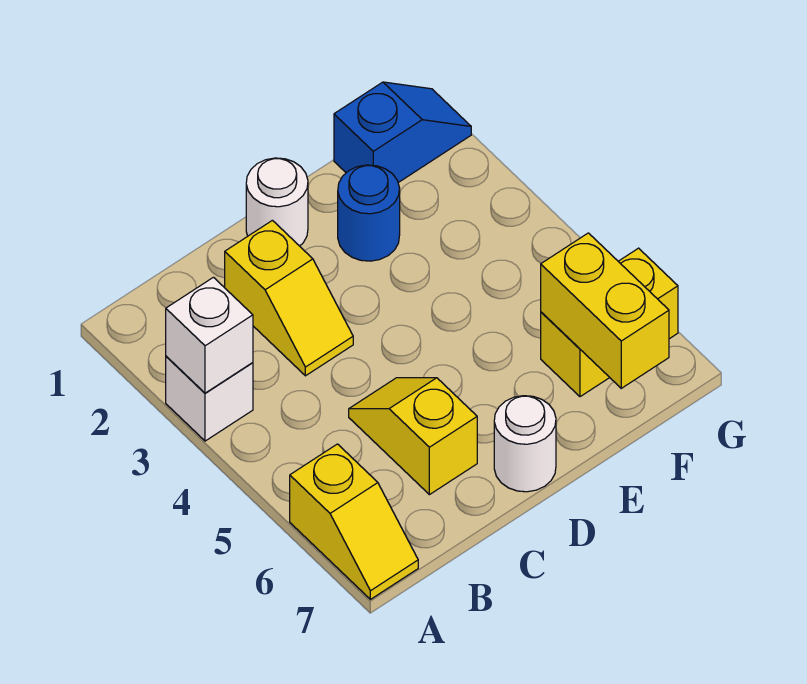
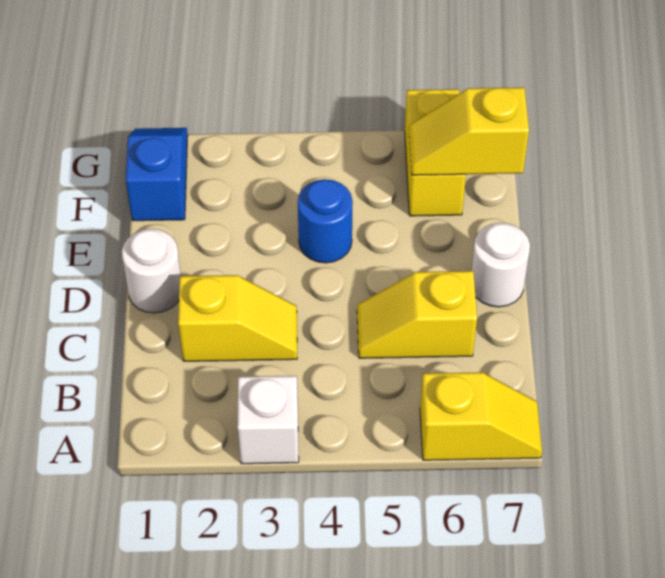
white 1x1 brick [166,277,253,393] -> none
blue 1x1 round brick [338,165,400,261] -> blue 1x1 round brick moved to [298,179,353,263]
yellow 1x2 brick [541,233,669,388] -> yellow 1x2 slope [409,87,529,175]

